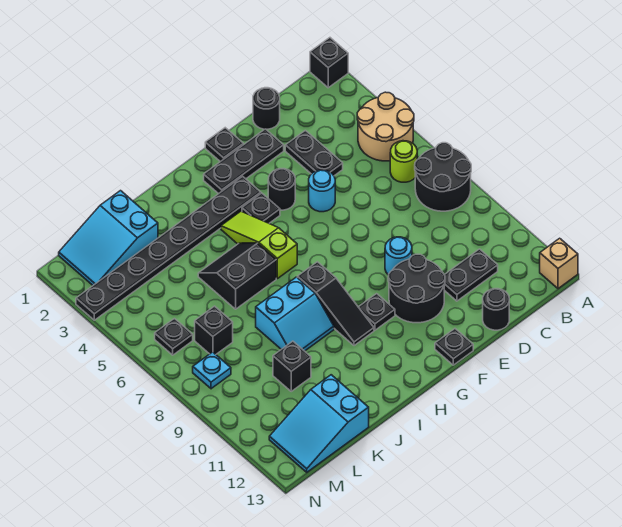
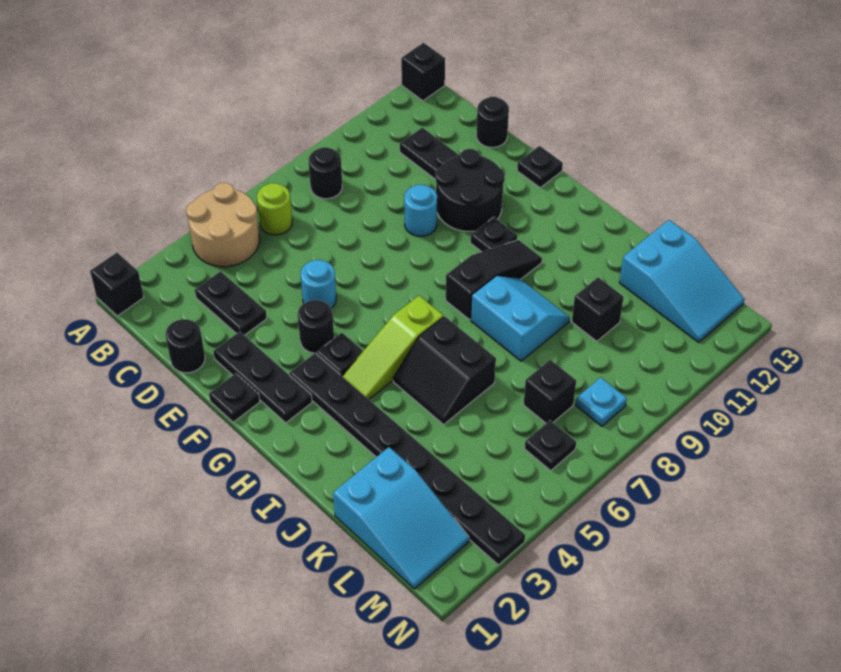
black 2x2 round brick [415,143,471,211] -> black 1x1 round brick [309,147,342,199]
tan 1x1 brick [540,238,578,289] -> black 1x1 brick [401,43,445,101]
black 1x2 plate [285,130,343,176] -> black 1x2 plate turned to [195,271,267,335]

